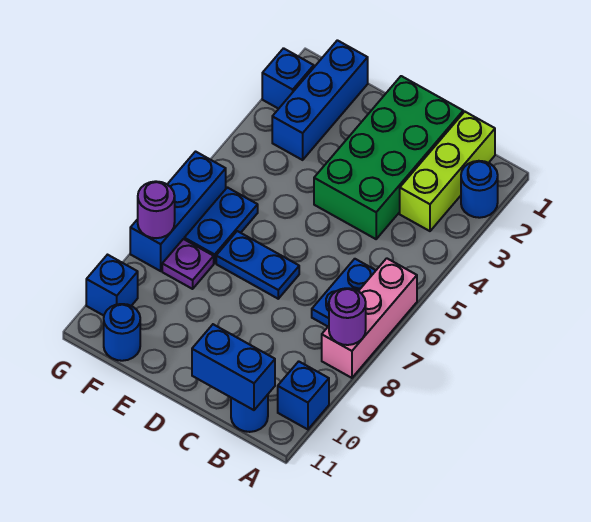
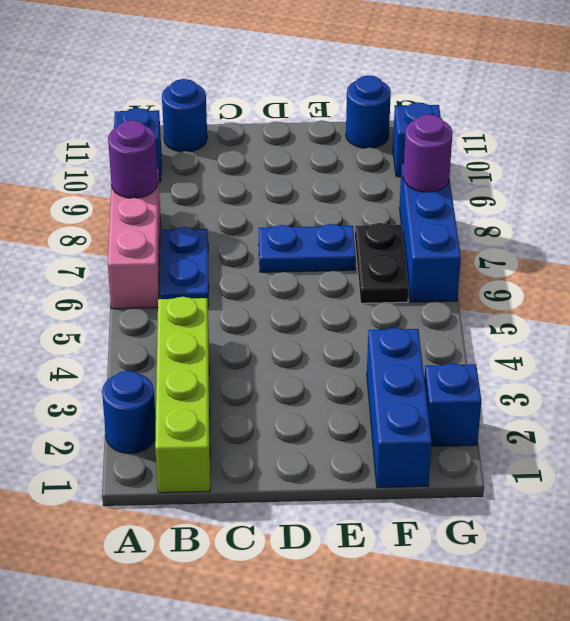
lime 1x3 brick [400,112,495,231] -> lime 1x4 brick [155,297,210,493]
blue 1x2 brick [192,324,275,410] -> none
green 2x4 brick [314,76,463,239] -> none
blue 1x2 plate [184,187,258,263] -> black 1x2 plate [355,223,409,303]
purple 1x1 plate [162,239,214,289] -> none

